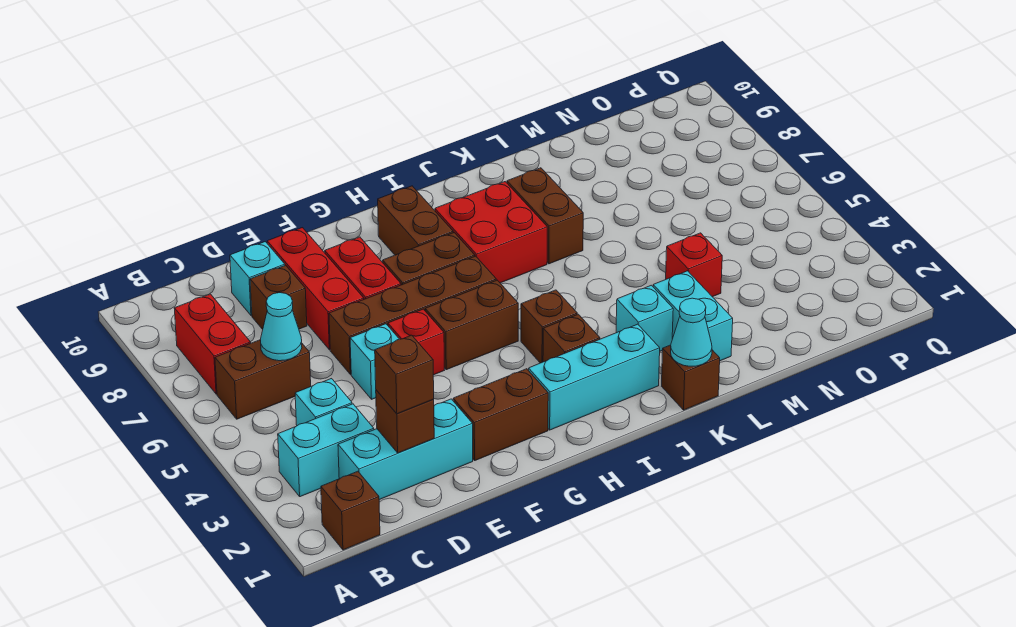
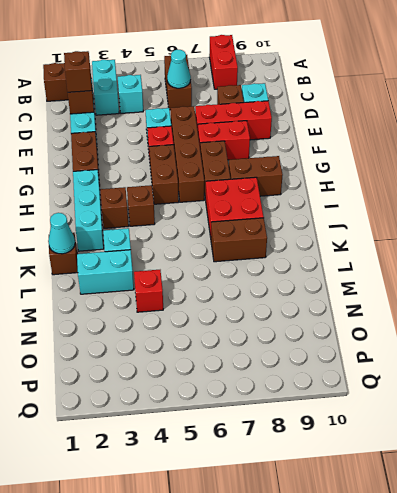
red 1x2 brick [174,294,251,394] -> red 1x2 brick turned to [209,35,238,89]

